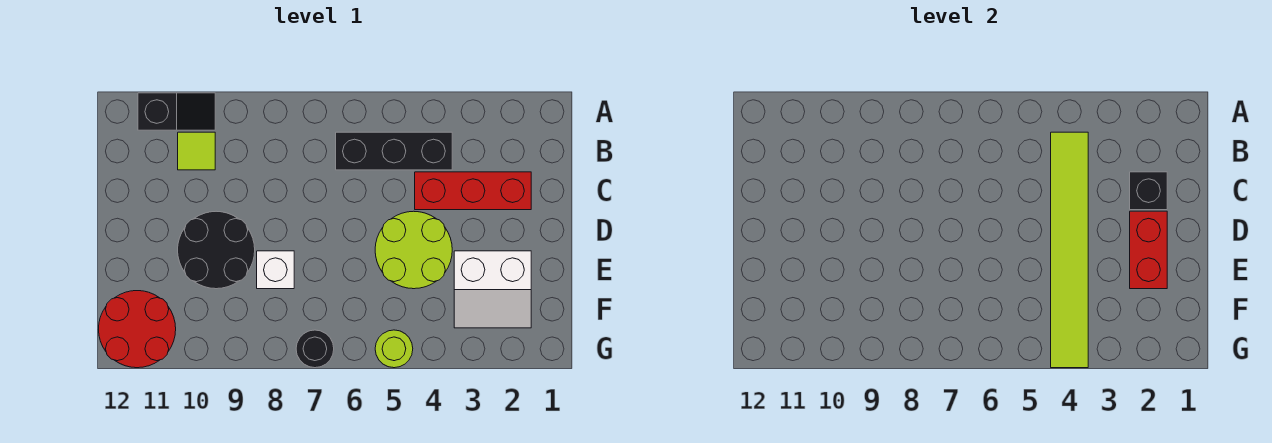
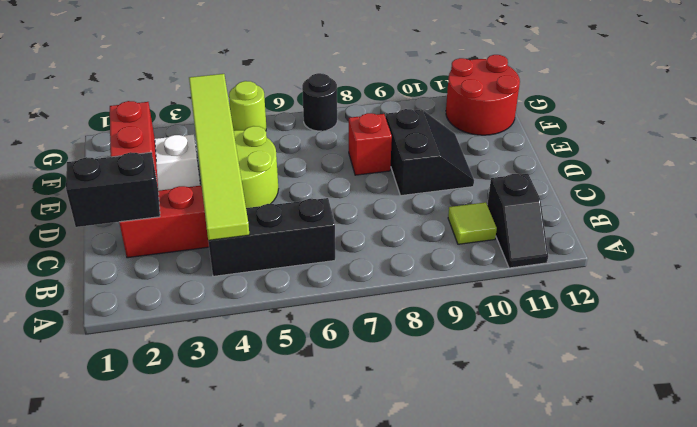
black 1x2 slope [138,93,215,130] -> black 1x2 slope turned to [487,174,548,268]
black 1x1 brick [1130,172,1167,210] -> black 1x2 brick [66,152,160,227]
black 2x2 round brick [178,211,255,289] -> black 2x2 slope [386,109,474,196]
white 1x1 brick [257,251,294,289] -> red 1x1 brick [349,113,392,175]

